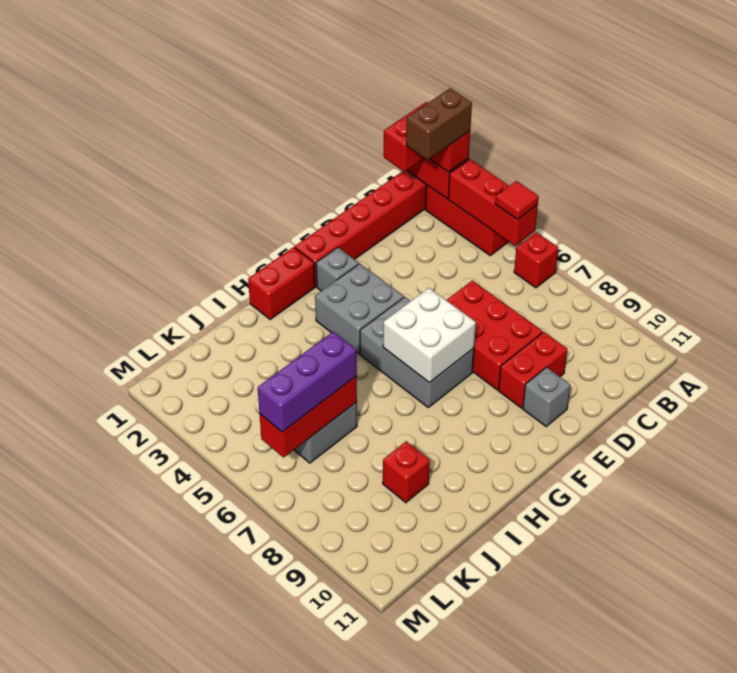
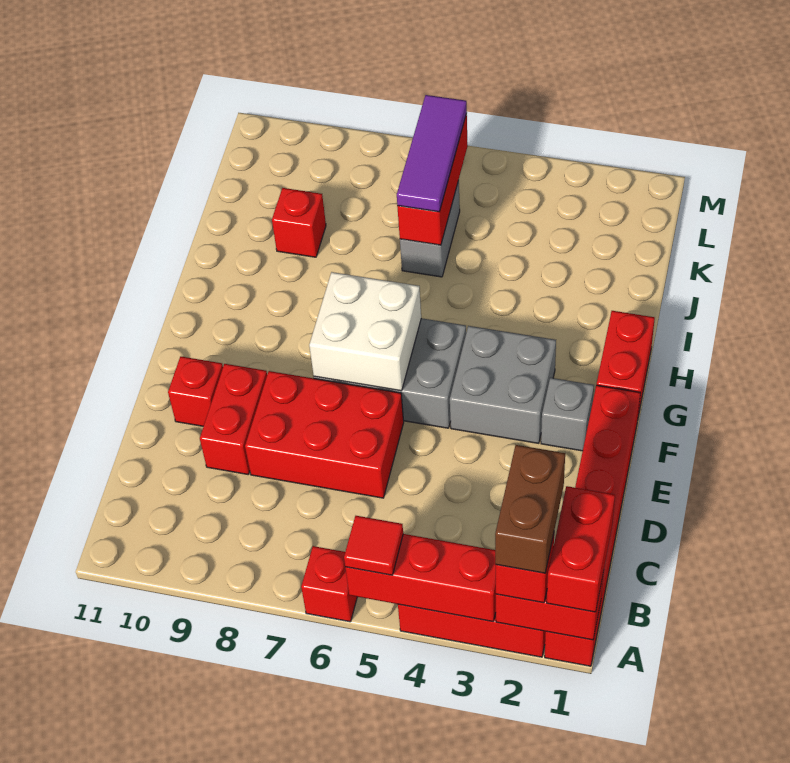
grey 1x1 brick [523,367,570,426] -> red 1x1 brick [168,356,223,426]
purple 1x3 brick [258,332,357,432] -> purple 1x3 tile [397,95,467,212]

